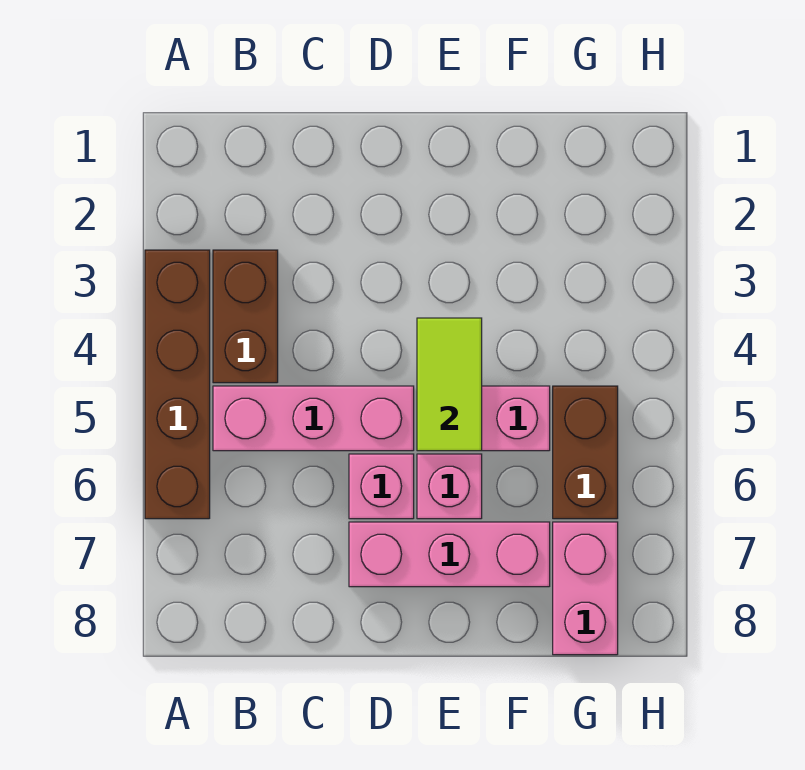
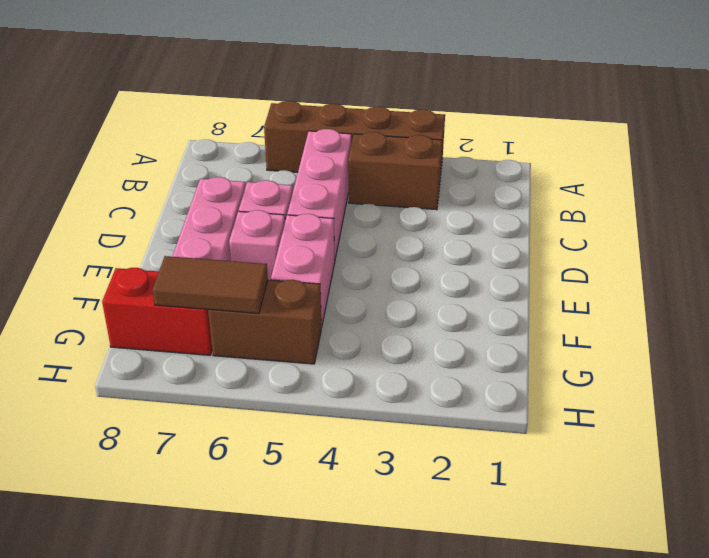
lime 1x2 tile [417,318,482,451] -> none
none -> brown 1x2 tile [153,256,268,313]
pink 1x2 brick [553,522,618,655] -> red 1x2 brick [102,268,212,355]

